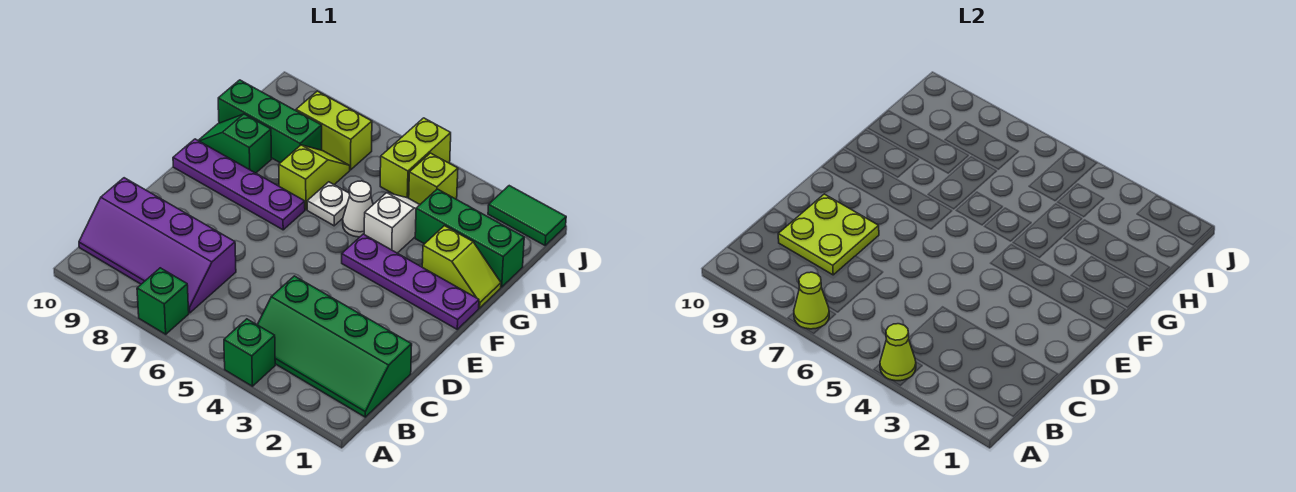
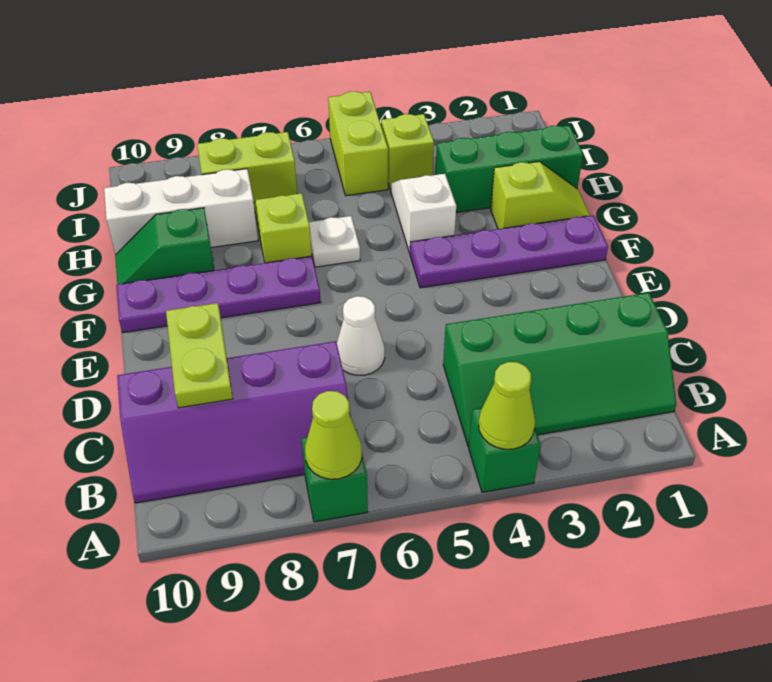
lime 2x2 plate [778,194,879,275] -> lime 1x2 plate [166,303,233,408]
white 1x1 cone [343,181,373,237] -> white 1x1 cone moved to [337,296,385,375]
green 1x3 brick [218,80,322,163] -> white 1x3 brick [104,169,258,255]
green 1x2 tile [488,186,566,245] -> none

